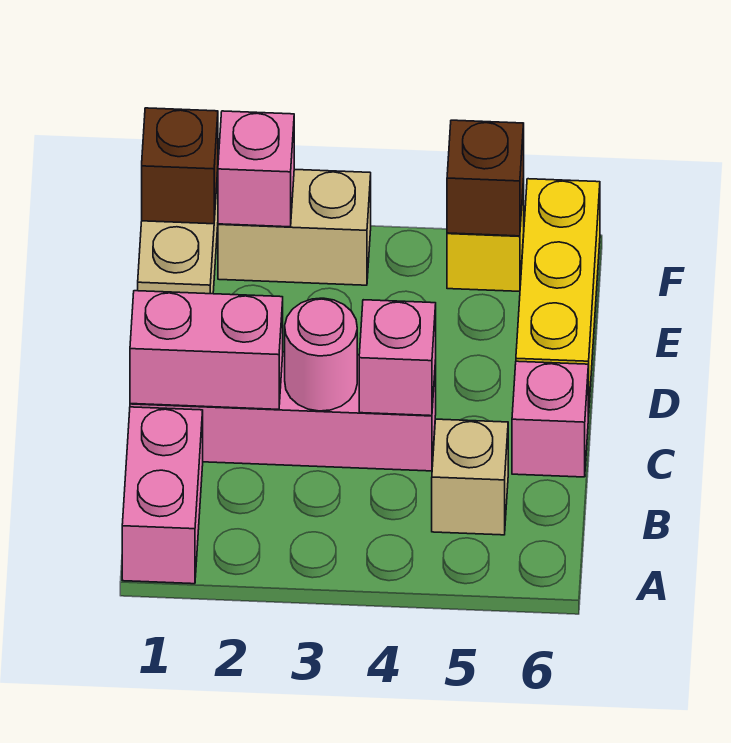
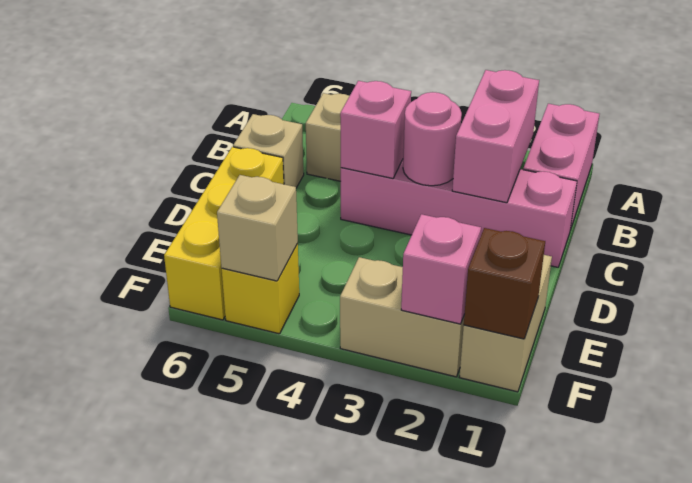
pink 1x2 brick [130,291,283,409] -> pink 1x2 brick turned to [452,70,539,203]
pink 1x1 brick [512,361,588,477] -> tan 1x1 brick [233,114,304,188]
brown 1x1 brick [447,120,524,236] -> tan 1x1 brick [217,175,298,281]

